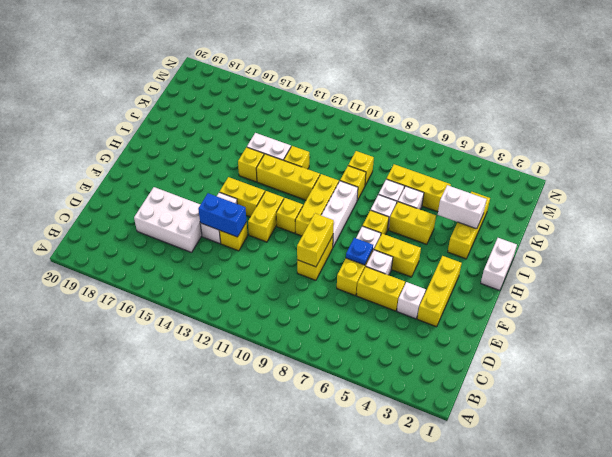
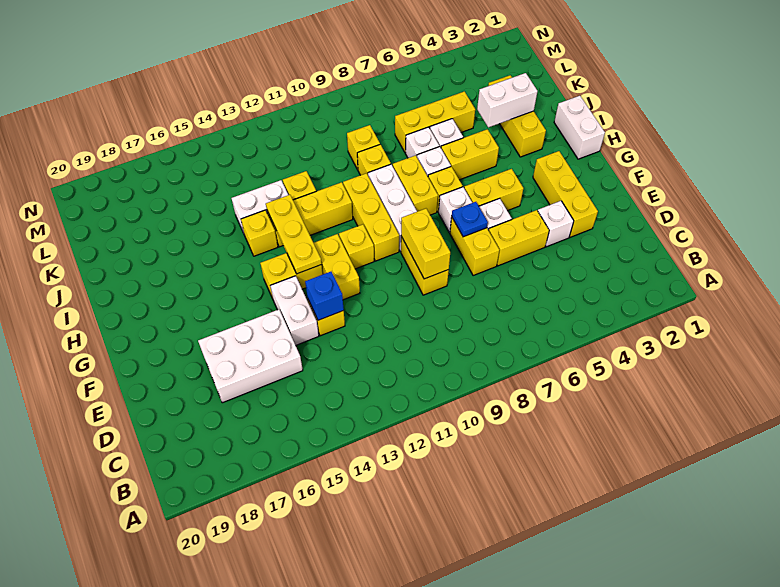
blue 1x2 brick [198,193,247,237] -> blue 1x1 brick [305,272,344,320]
none -> yellow 1x3 plate [266,195,322,274]
none -> yellow 1x2 brick [393,155,438,215]

